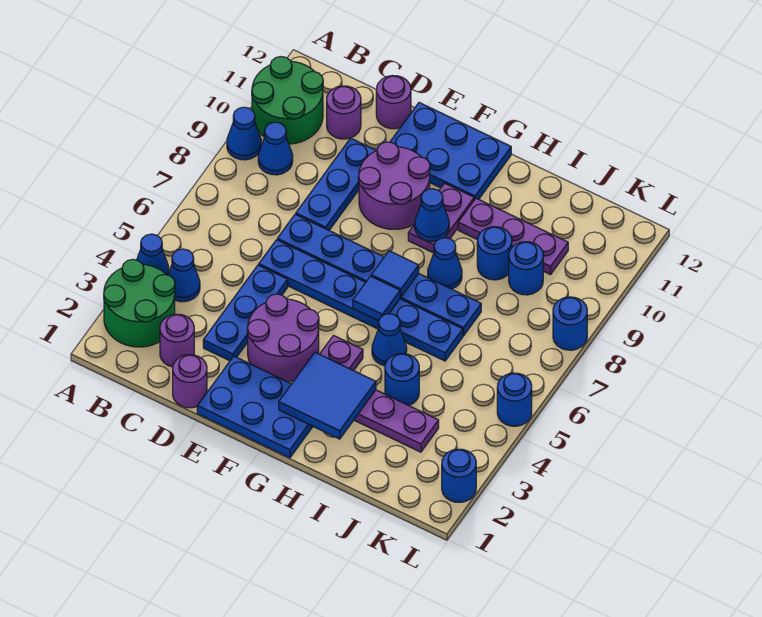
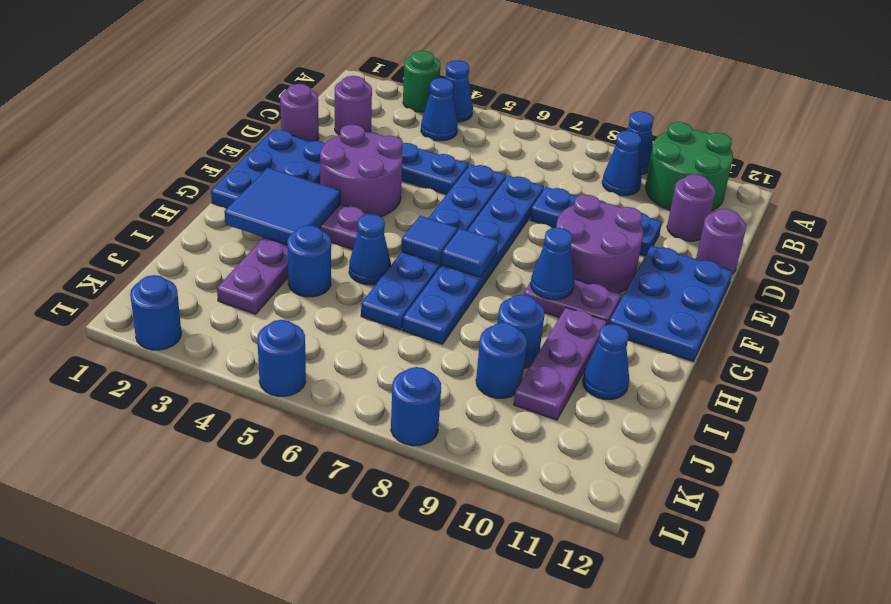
green 2x2 round brick [104,260,175,347] -> green 1x1 round brick [403,51,440,112]
blue 1x1 cone [428,238,462,289] -> blue 1x1 cone moved to [583,324,629,399]

